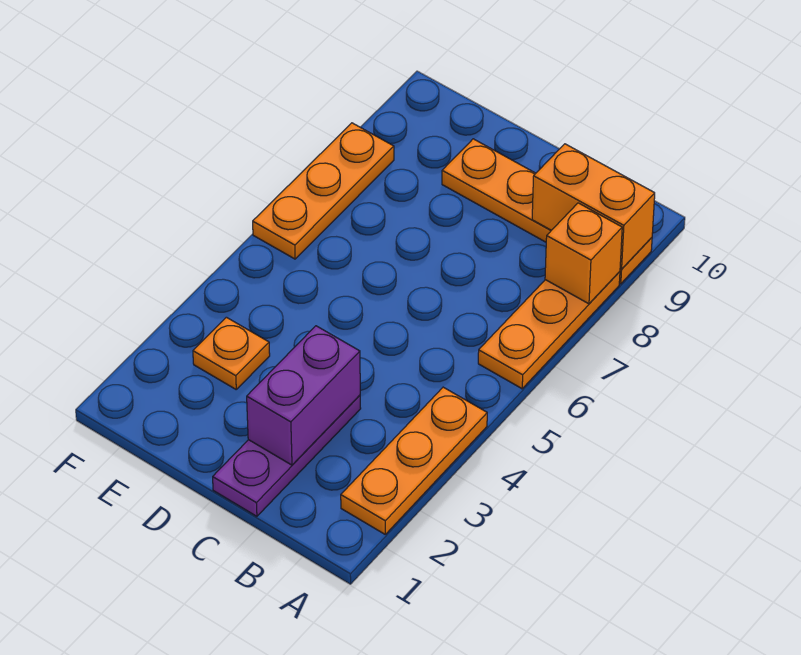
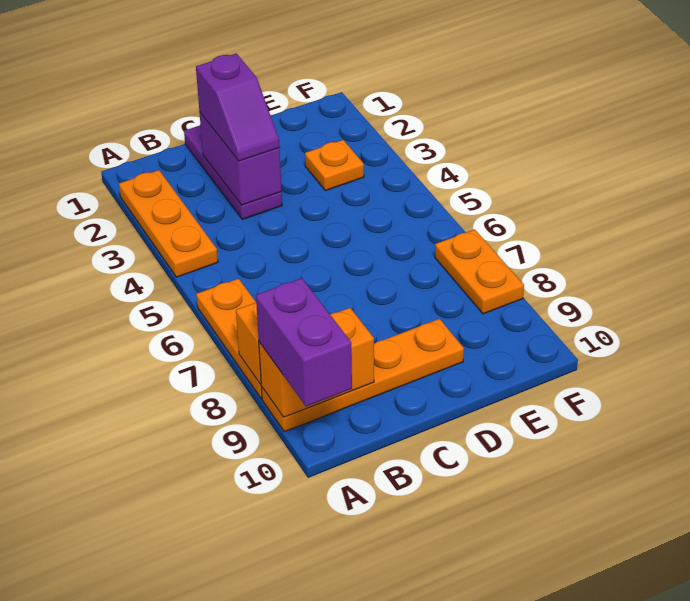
none -> purple 1x2 brick [256,278,352,406]
none -> purple 1x2 slope [196,53,280,161]
orange 1x3 plate [253,123,394,259] -> orange 1x2 plate [435,230,524,314]

